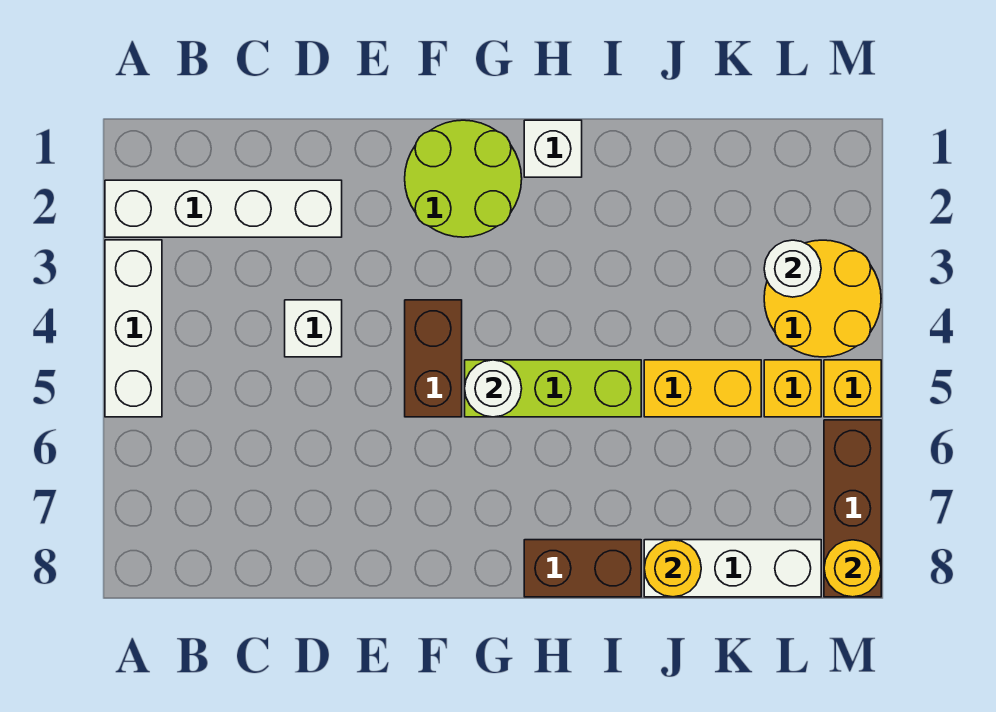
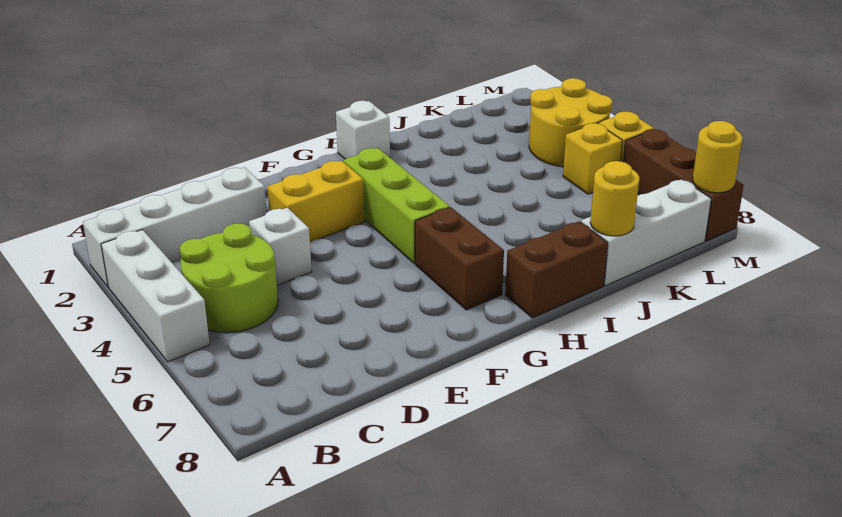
lime 2x2 round brick [405,120,522,237] -> lime 2x2 round brick moved to [180,223,278,333]
brown 1x2 brick [405,300,462,417] -> brown 1x2 brick moved to [415,207,504,310]
lime 1x3 brick [465,360,641,417] -> lime 1x3 brick turned to [343,148,450,264]
white 1x1 round brick [465,360,522,417] -> none
yellow 1x2 brick [644,360,761,417] -> yellow 1x2 brick moved to [267,161,365,242]
white 1x1 round brick [764,240,821,297] -> none

